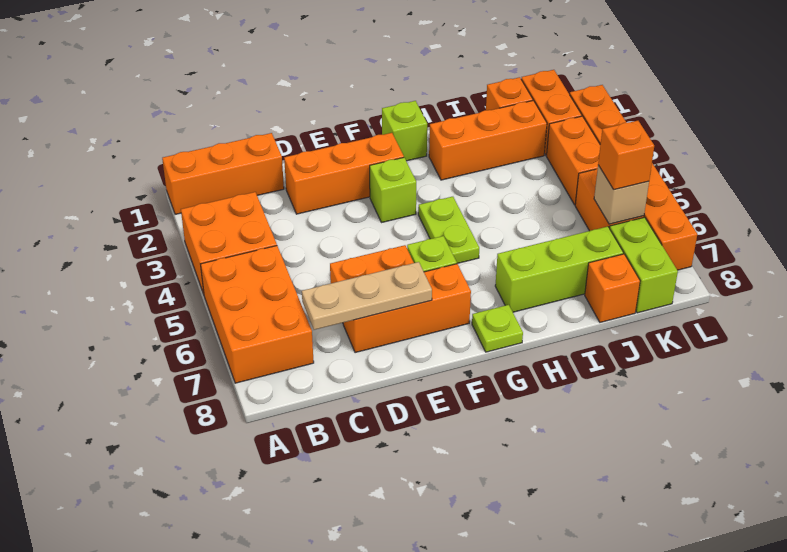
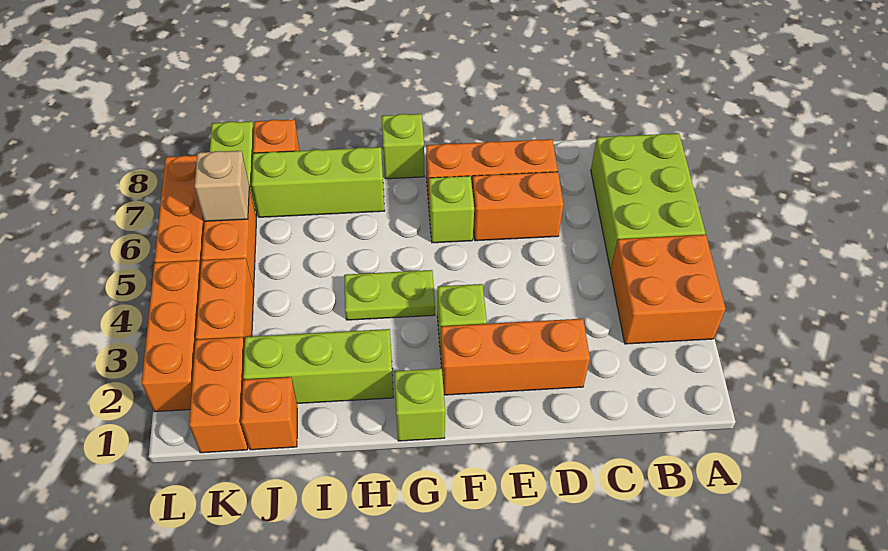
orange 1x3 brick [162,133,284,214] -> none
orange 2x3 brick [200,246,314,383] -> lime 2x3 brick [591,133,705,269]
tan 1x3 plate [302,262,432,330] -> none
lime 1x2 plate [418,197,479,264] -> lime 1x2 plate turned to [344,270,435,320]
lime 1x1 plate [472,305,523,352] -> lime 1x1 brick [382,114,424,179]
orange 1x3 brick [429,100,547,180] -> lime 1x3 brick [243,329,394,403]
orange 1x1 brick [598,121,654,190] -> none

